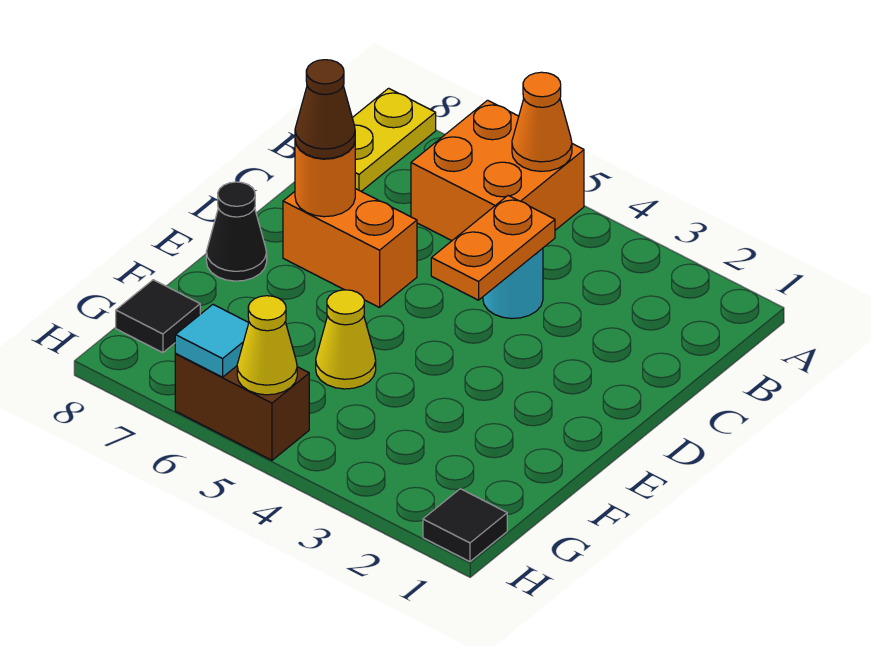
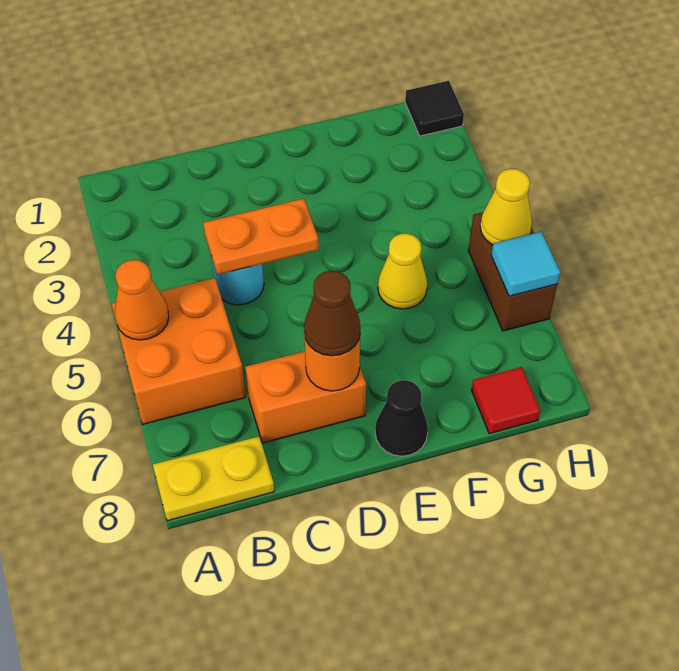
orange 1x2 brick [283,189,417,308] -> orange 1x2 brick turned to [245,351,366,443]
black 1x1 tile [116,280,200,353] -> red 1x1 tile [472,367,540,434]

